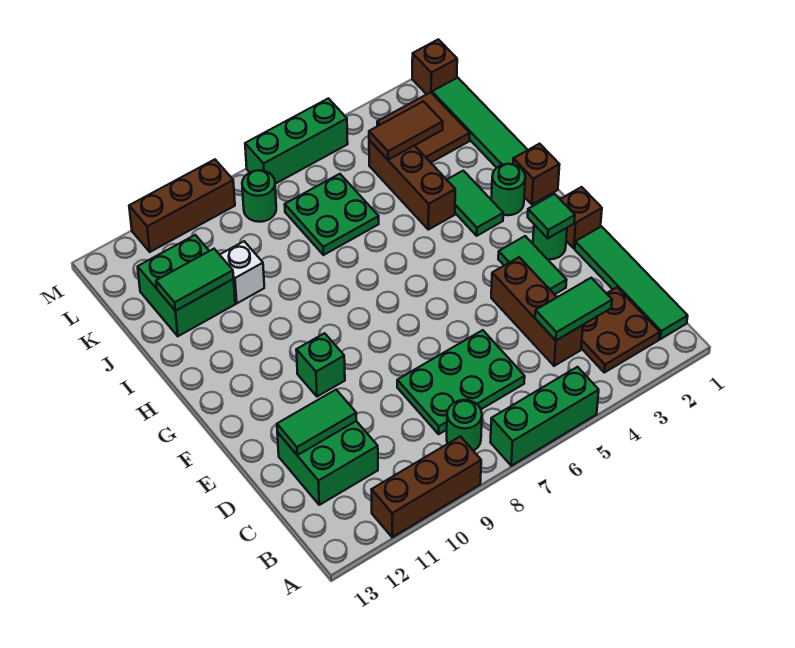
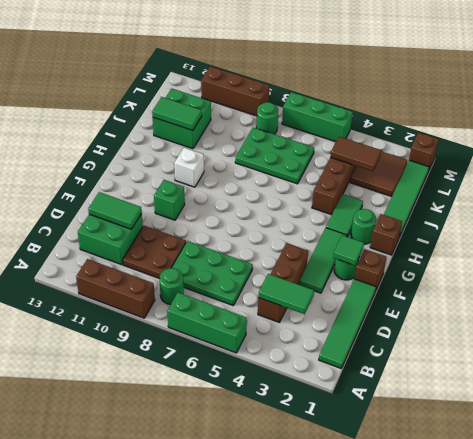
brown 2x2 plate [581,287,660,373] -> brown 2x2 plate moved to [123,226,186,278]
green 1x2 tile [498,236,567,294] -> green 1x3 tile [299,228,347,293]
green 2x2 plate [285,174,379,255] -> green 2x3 plate [235,128,314,184]
white 1x1 brick [220,241,264,303] -> white 1x1 brick moved to [174,148,204,187]

